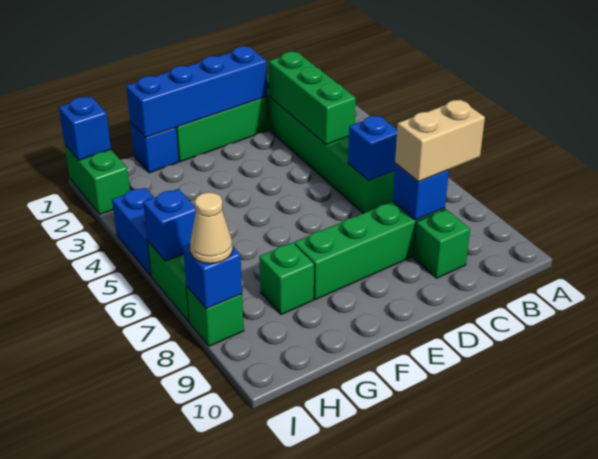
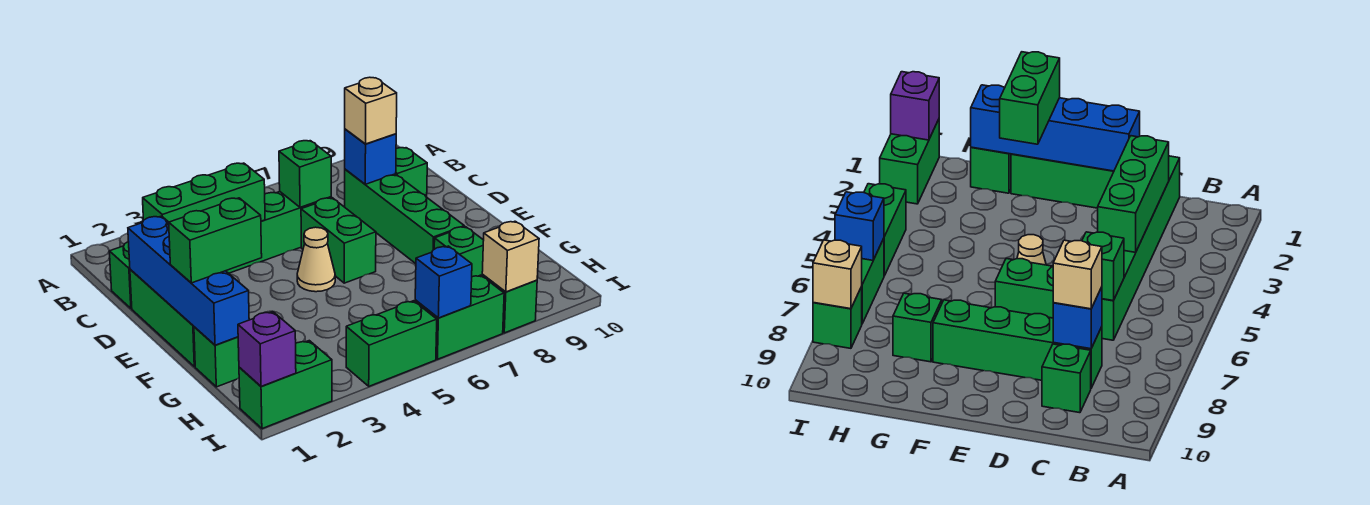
tan 1x2 brick [395,100,485,182] -> tan 1x1 brick [345,77,397,144]
blue 1x1 brick [348,115,397,181] -> green 1x1 brick [279,141,331,208]
none -> green 1x2 brick [301,198,376,283]
none -> green 1x2 brick [169,198,262,283]
blue 1x1 brick [130,122,179,173] -> green 1x1 brick [194,327,239,387]
blue 1x1 brick [59,97,111,160] -> purple 1x1 brick [238,311,296,386]
blue 1x2 brick [112,188,154,276] -> green 1x2 brick [346,301,437,386]
blue 1x1 brick [183,244,242,309] -> tan 1x1 brick [482,221,539,292]
tan 1x1 cone [190,192,233,264] -> tan 1x1 cone moved to [297,227,335,292]

